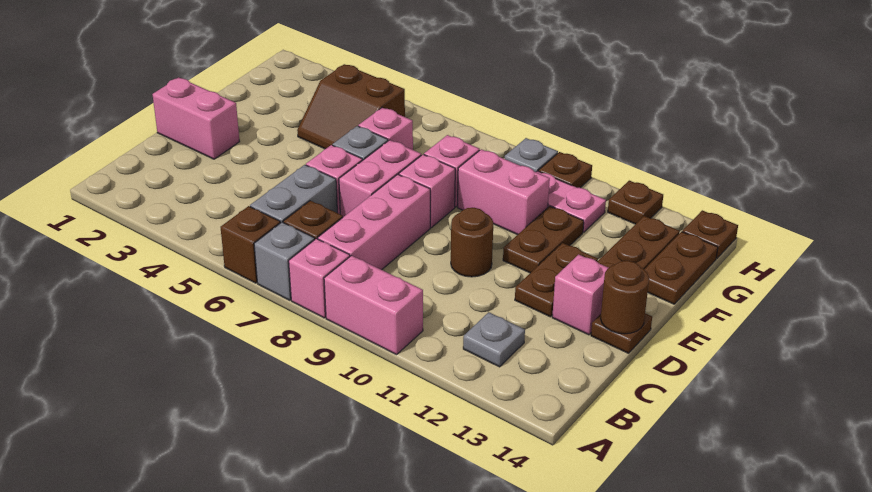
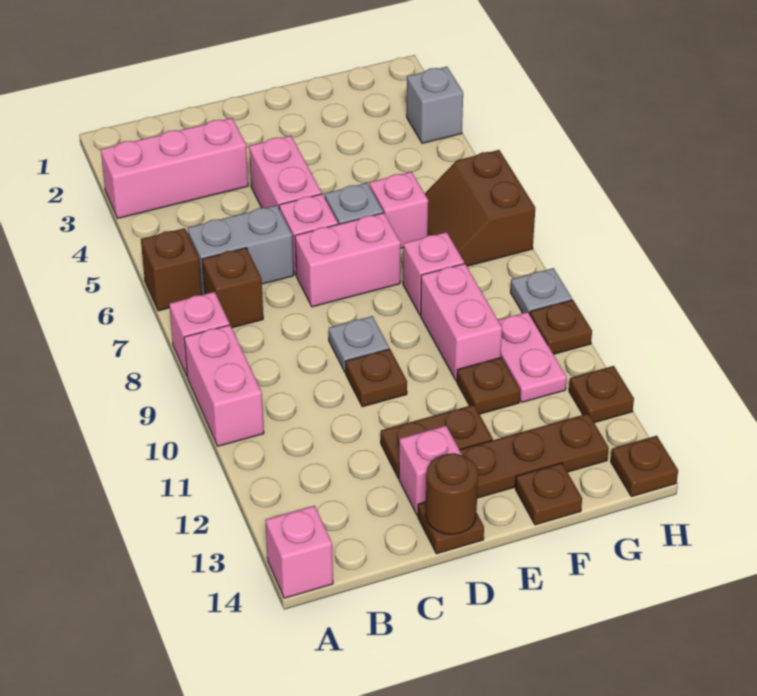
grey 1x1 brick [254,222,315,300] -> grey 1x1 brick moved to [407,67,463,143]
pink 1x3 brick [318,174,430,270] -> pink 1x3 brick moved to [101,118,248,218]
grey 1x1 plate [463,312,525,367] -> grey 1x1 plate moved to [329,316,389,372]
pink 1x2 brick [152,77,240,159] -> pink 1x2 brick moved to [249,136,322,209]
brown 1x1 round brick [451,208,493,277] -> brown 1x1 plate [345,349,407,407]
pink 1x1 brick [399,155,455,228] -> pink 1x1 brick moved to [265,506,333,598]
brown 1x2 plate [503,206,584,273] -> brown 1x1 plate [457,357,520,414]
brown 2x2 slope [297,64,405,149] -> brown 2x2 slope moved to [425,150,535,266]
brown 1x2 plate [644,232,718,304] -> brown 1x1 plate [515,463,582,525]

